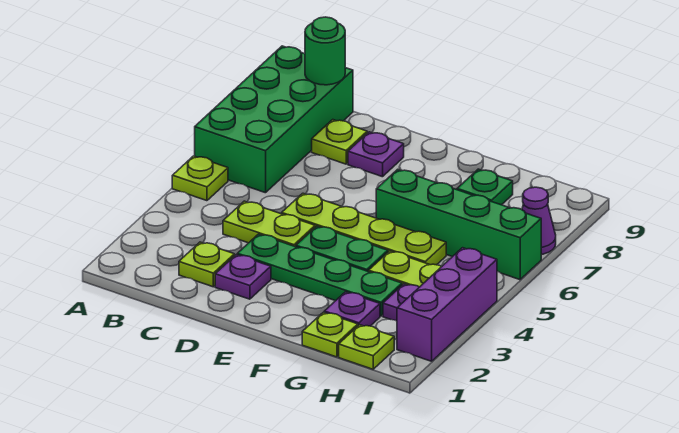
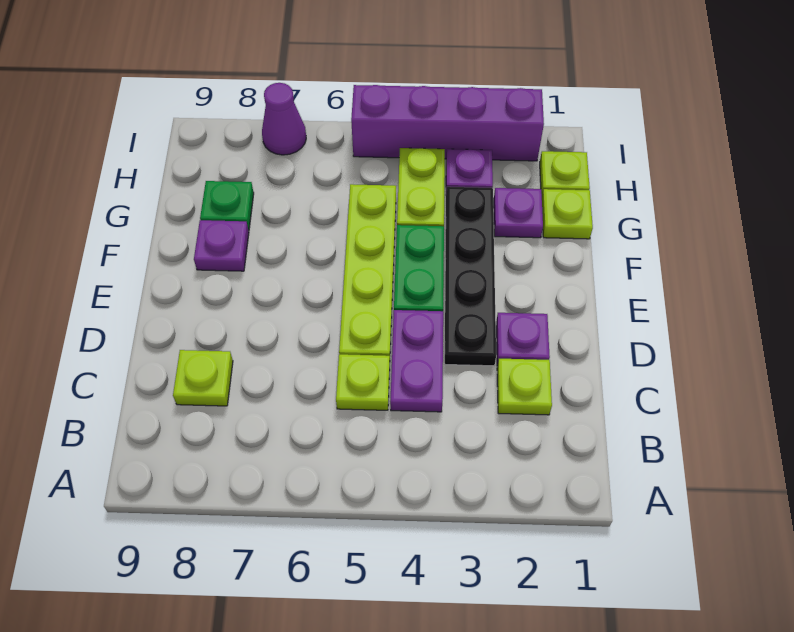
lime 1x1 plate [172,156,228,201] -> lime 1x1 plate moved to [336,354,390,410]
green 2x4 brick [195,46,353,193] -> none
green 1x1 round brick [305,17,345,85] -> none
lime 1x2 plate [223,201,315,247] -> purple 1x2 plate [390,310,443,412]
green 1x4 plate [237,234,402,316] -> black 1x4 plate [445,187,496,366]
purple 1x1 plate [348,132,404,177] -> purple 1x1 plate moved to [194,220,249,271]
green 1x4 brick [376,169,541,280] -> none
purple 1x3 brick [397,248,497,361] -> purple 1x4 brick [351,85,544,161]

